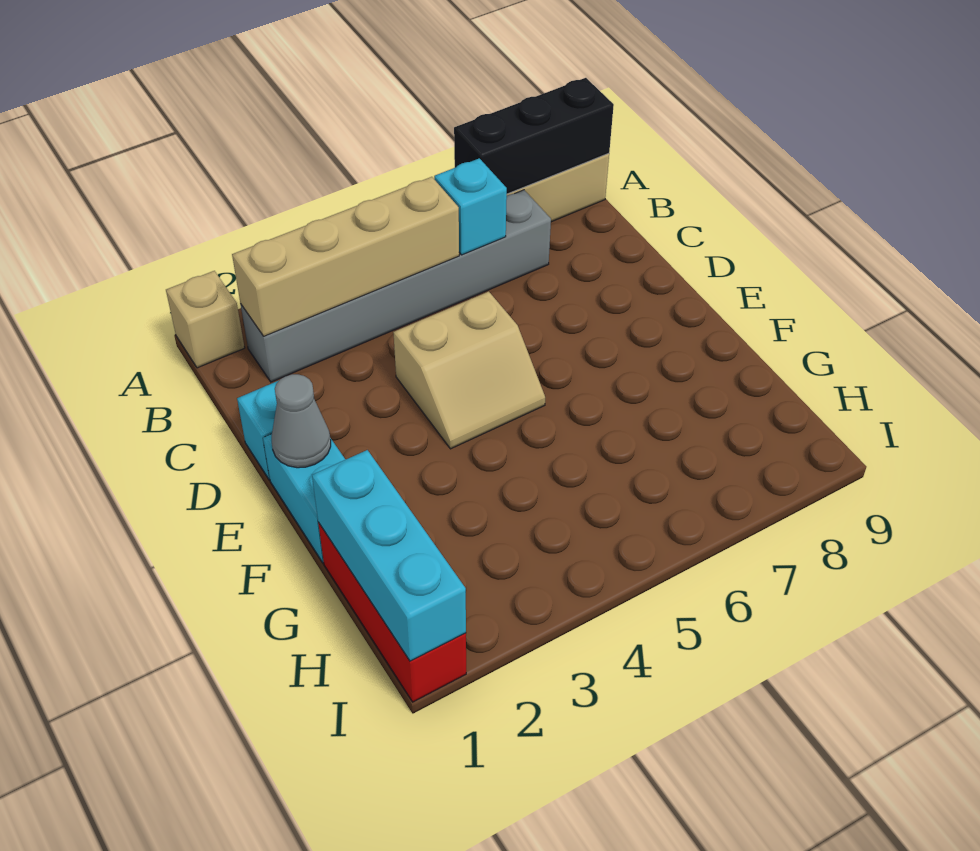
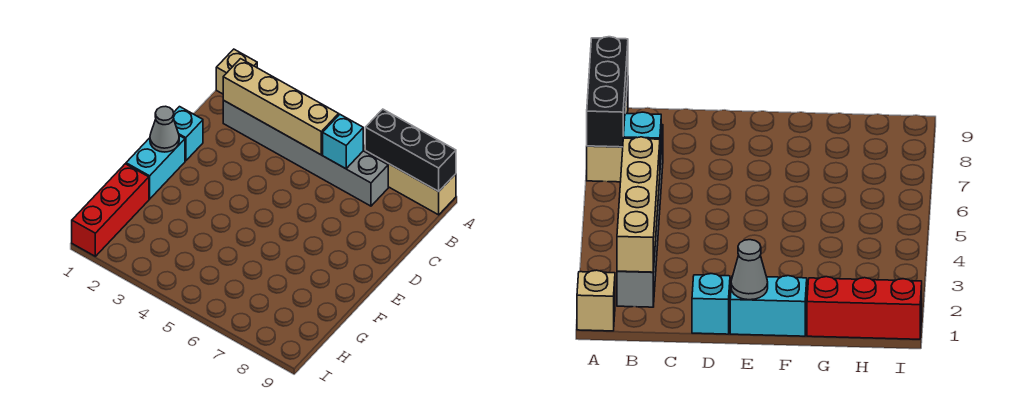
tan 2x2 slope [393,292,545,449] -> none
cyan 1x3 brick [312,450,466,661] -> none

